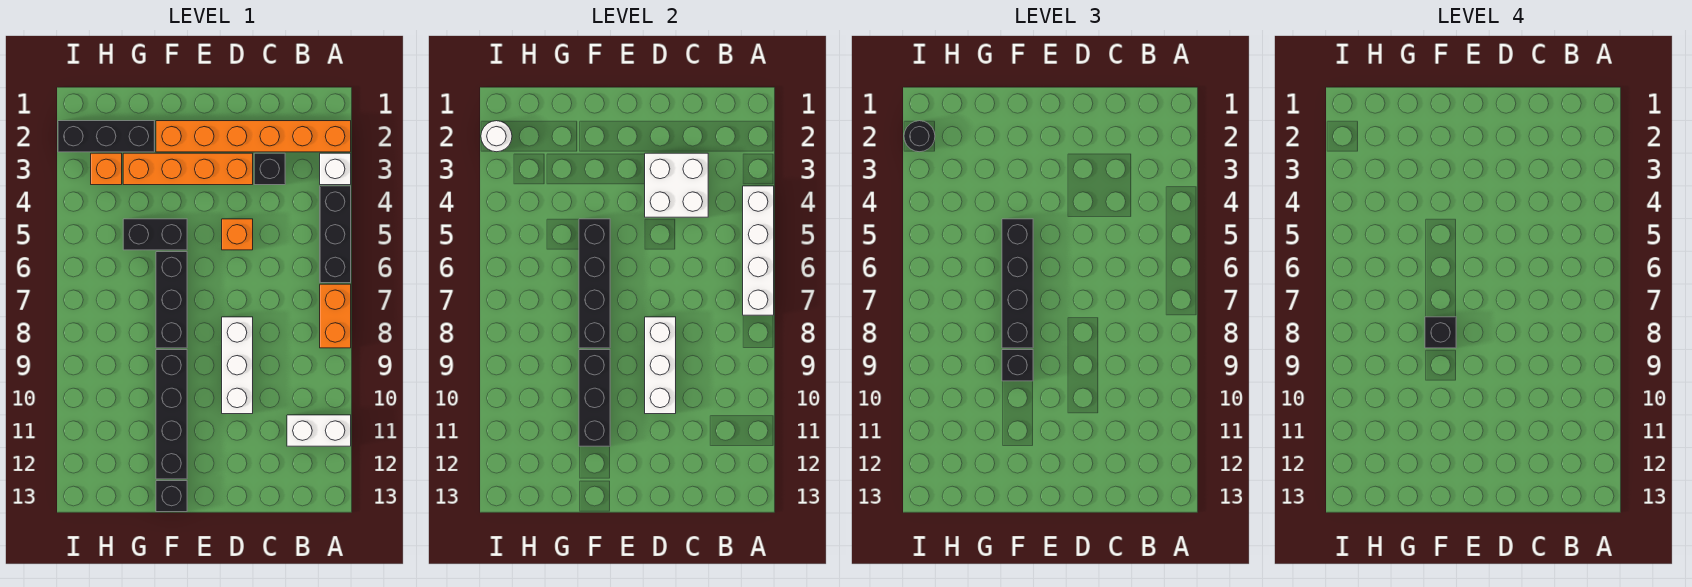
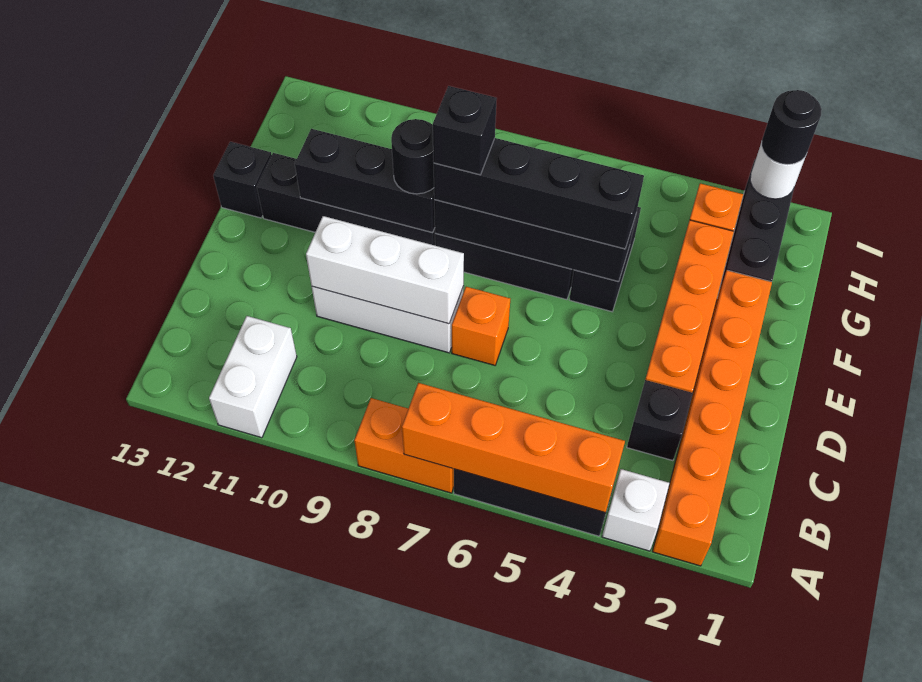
white 1x4 brick [743,186,774,315] -> orange 1x4 brick [402,383,625,513]
white 2x2 brick [645,153,708,217] -> none
orange 1x1 brick [222,219,253,250] -> orange 1x1 brick moved to [452,287,510,365]
black 1x1 brick [1002,350,1033,381] -> black 1x1 round brick [391,119,434,194]

